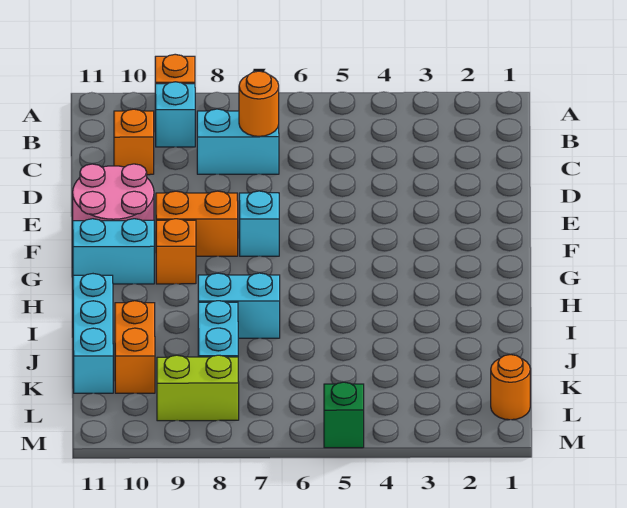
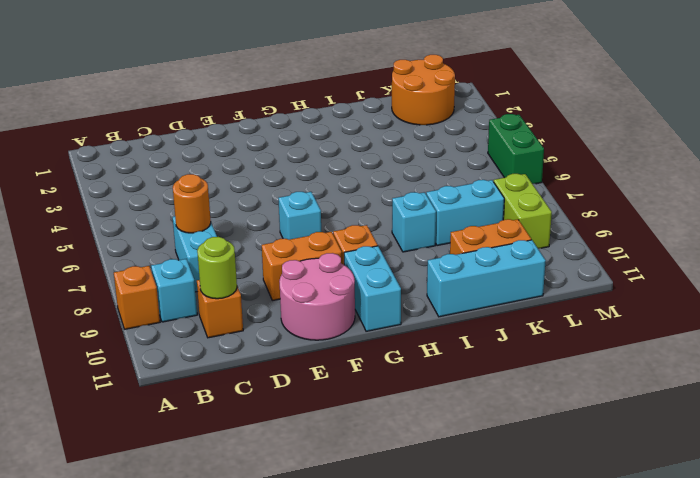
none -> lime 1x1 round brick [197,237,237,299]
orange 1x2 brick [156,191,238,256] -> orange 1x2 brick turned to [262,232,342,301]
cyan 1x2 brick [198,273,280,338] -> cyan 1x1 brick [392,192,436,252]
orange 1x1 round brick [491,355,530,420] -> orange 2x2 round brick [392,55,455,125]
green 1x1 brick [324,382,364,448] -> green 1x2 brick [488,114,544,184]

